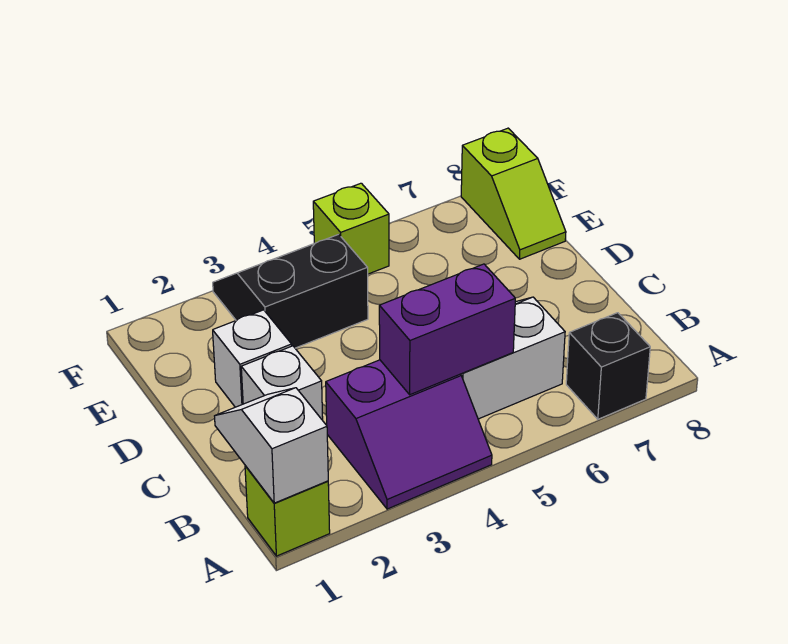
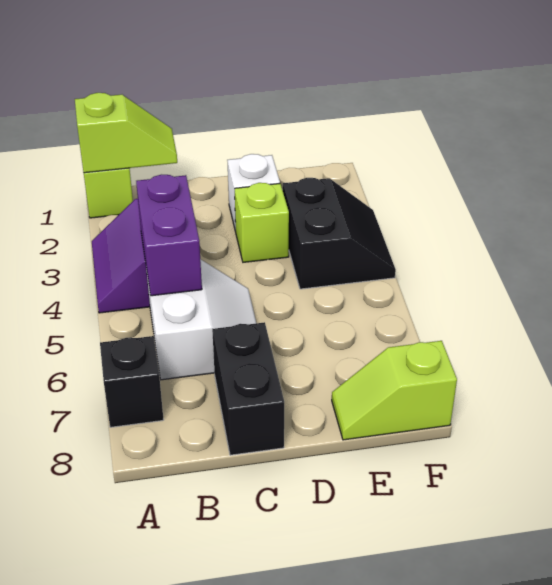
white 1x2 slope [215,388,328,503] -> lime 1x2 slope [75,93,177,173]
white 1x1 brick [241,346,323,420] -> none
none -> black 1x2 brick [212,322,284,455]
lime 1x1 brick [313,183,389,274] -> lime 1x1 brick moved to [235,183,289,262]

